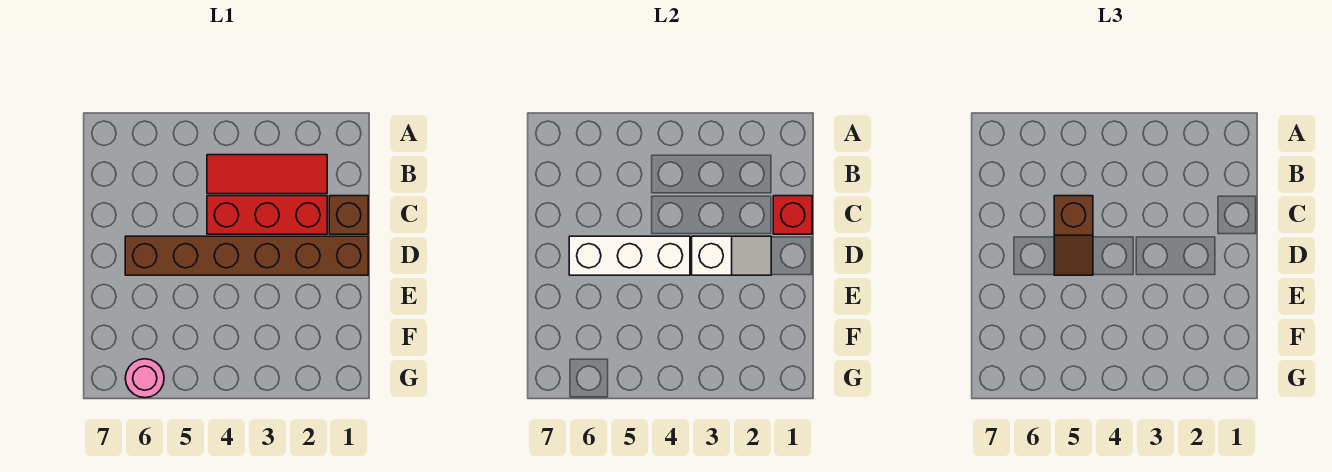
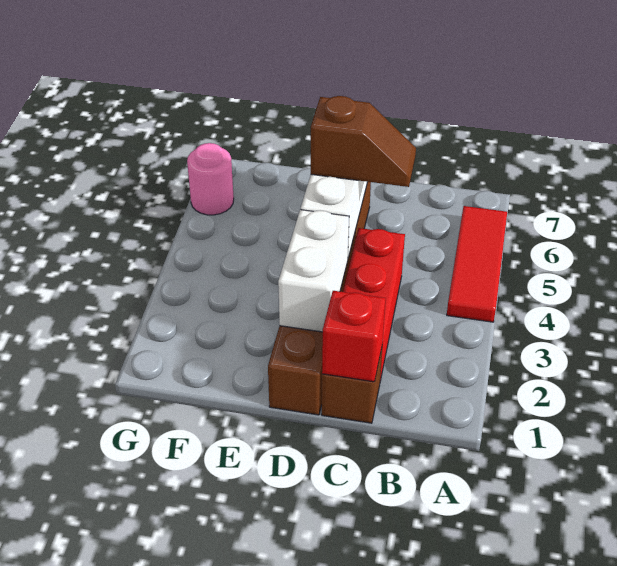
red 1x3 tile [207,155,327,194] -> red 1x3 tile moved to [447,206,507,322]
brown 1x2 slope [1054,196,1093,275] -> brown 1x2 slope turned to [311,96,416,187]
white 1x2 slope [692,236,771,275] -> white 1x2 brick [278,210,349,332]

